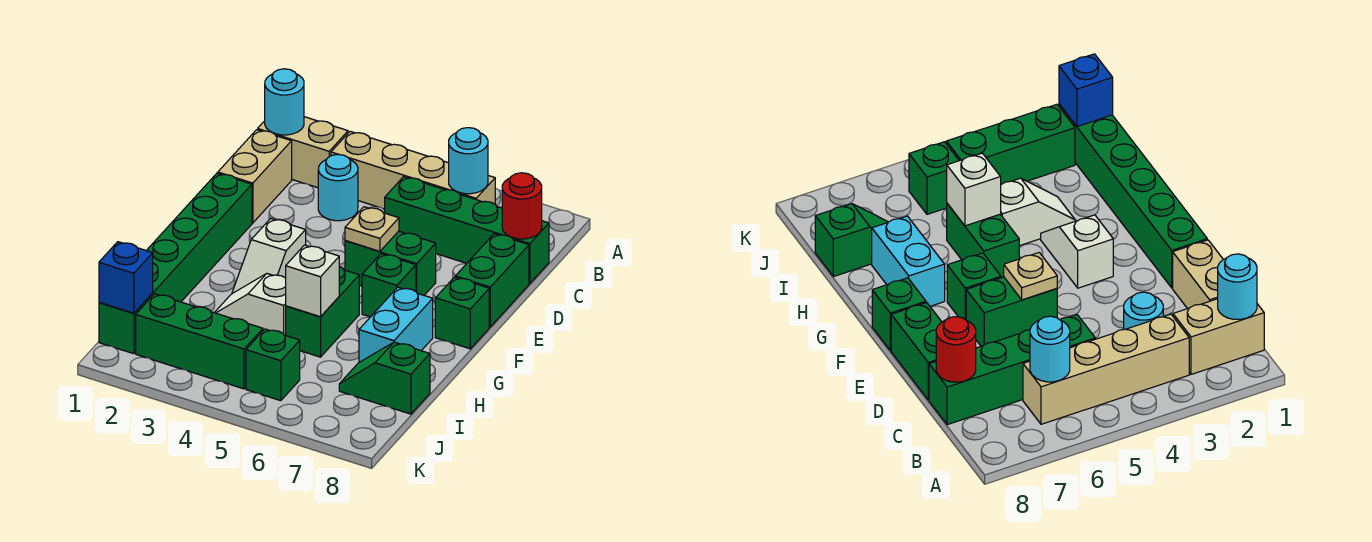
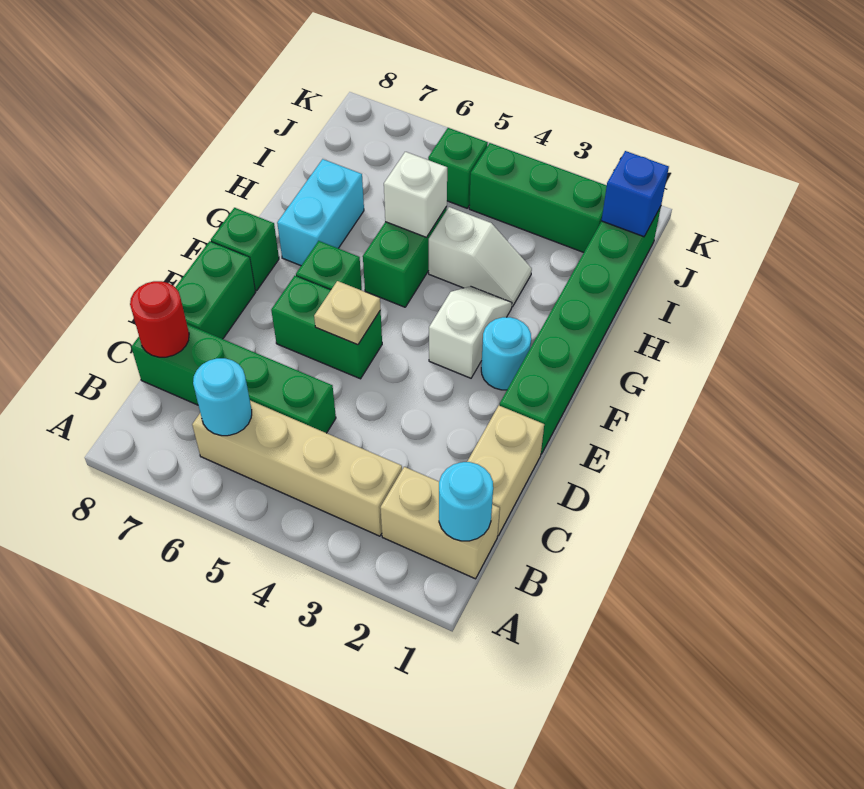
cyan 1x1 round brick [318,154,358,221] -> cyan 1x1 round brick moved to [481,317,531,390]
green 1x2 slope [339,342,430,414] -> none

